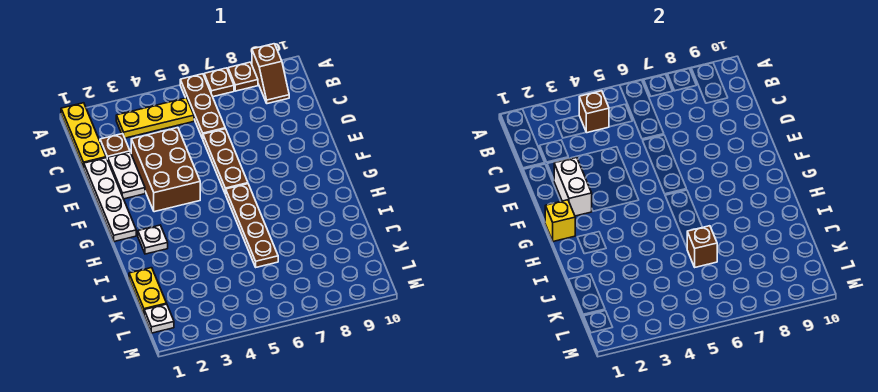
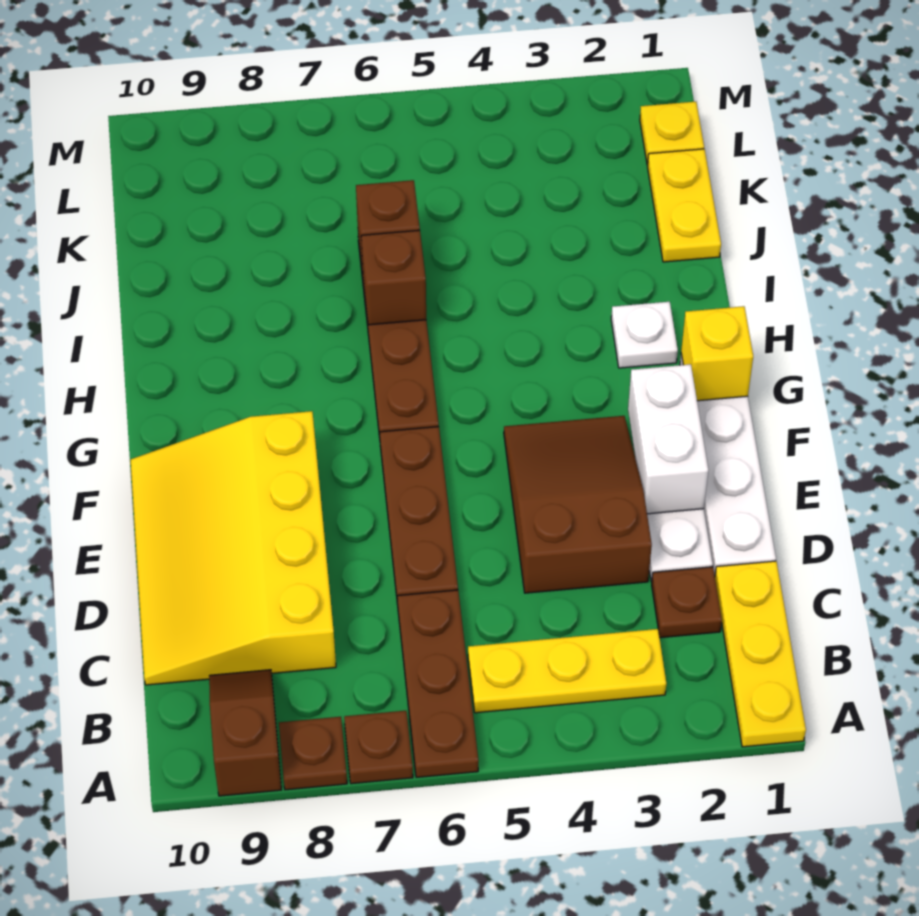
brown 1x1 brick [579,91,609,133] -> brown 1x1 brick moved to [361,230,426,325]
none -> yellow 3x4 slope [131,411,336,685]
brown 2x3 brick [131,128,200,212] -> brown 2x3 slope [504,416,652,593]
white 1x1 plate [144,304,174,333] -> yellow 1x1 plate [640,102,704,165]

